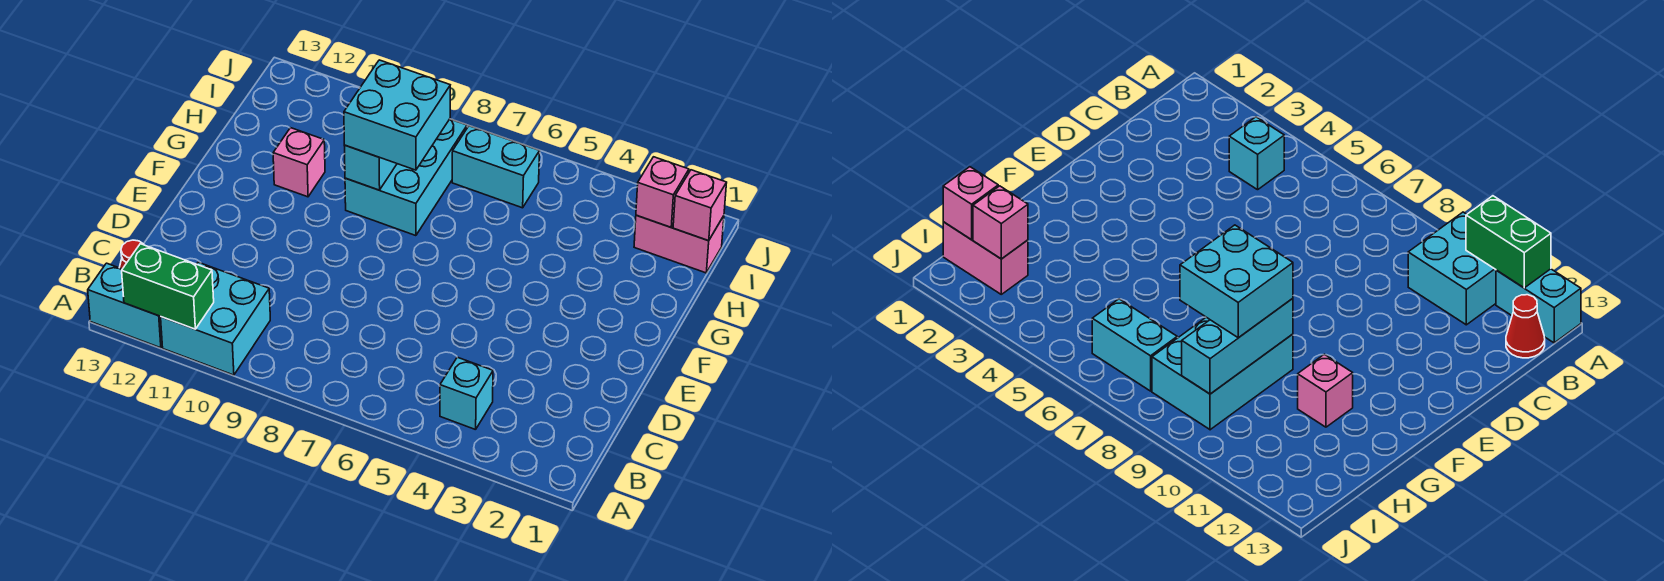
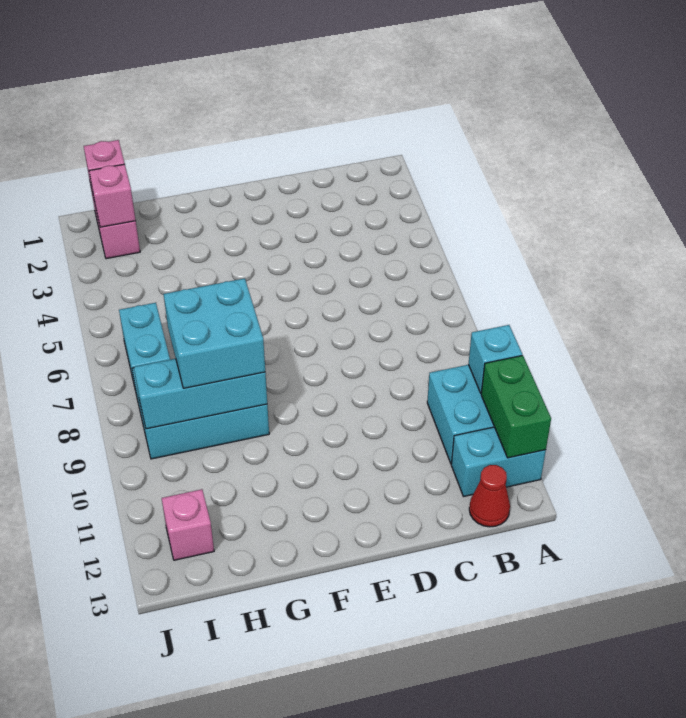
cyan 1x2 brick [88,263,162,348] -> cyan 1x2 brick turned to [451,427,546,497]
cyan 1x1 brick [440,357,493,430] -> cyan 1x1 brick moved to [468,325,522,393]
pink 1x1 brick [273,128,325,197] -> pink 1x1 brick moved to [162,489,214,560]

